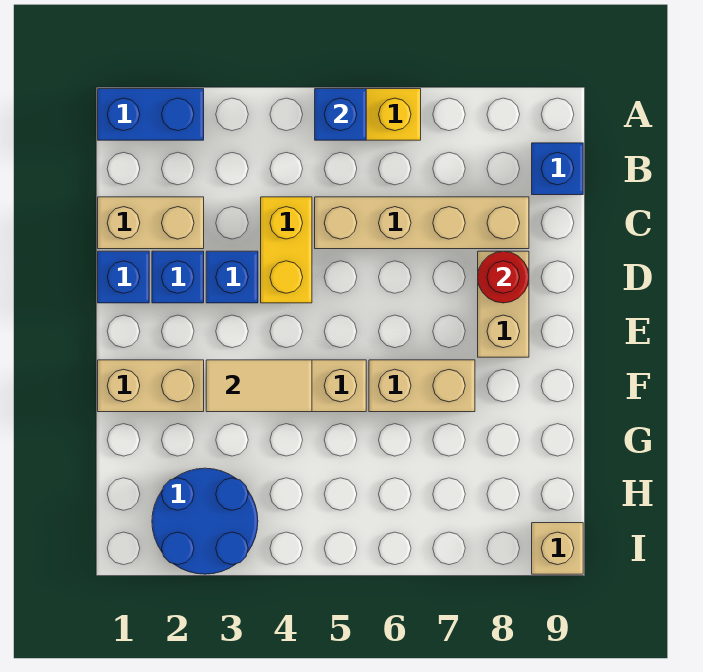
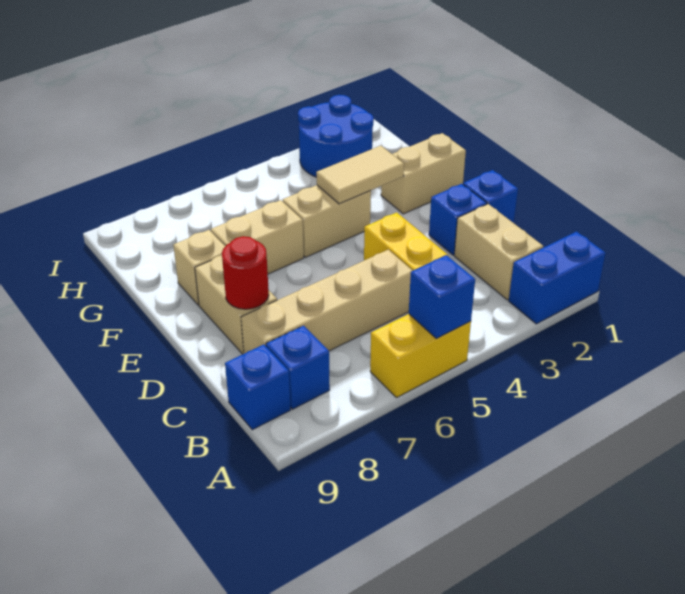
tan 1x2 brick [98,197,204,249] -> tan 1x2 brick turned to [454,204,543,300]
blue 1x1 brick [206,251,258,303] -> blue 1x1 brick moved to [266,326,330,409]
tan 1x1 brick [532,523,583,574] -> tan 1x1 brick moved to [173,230,225,305]

